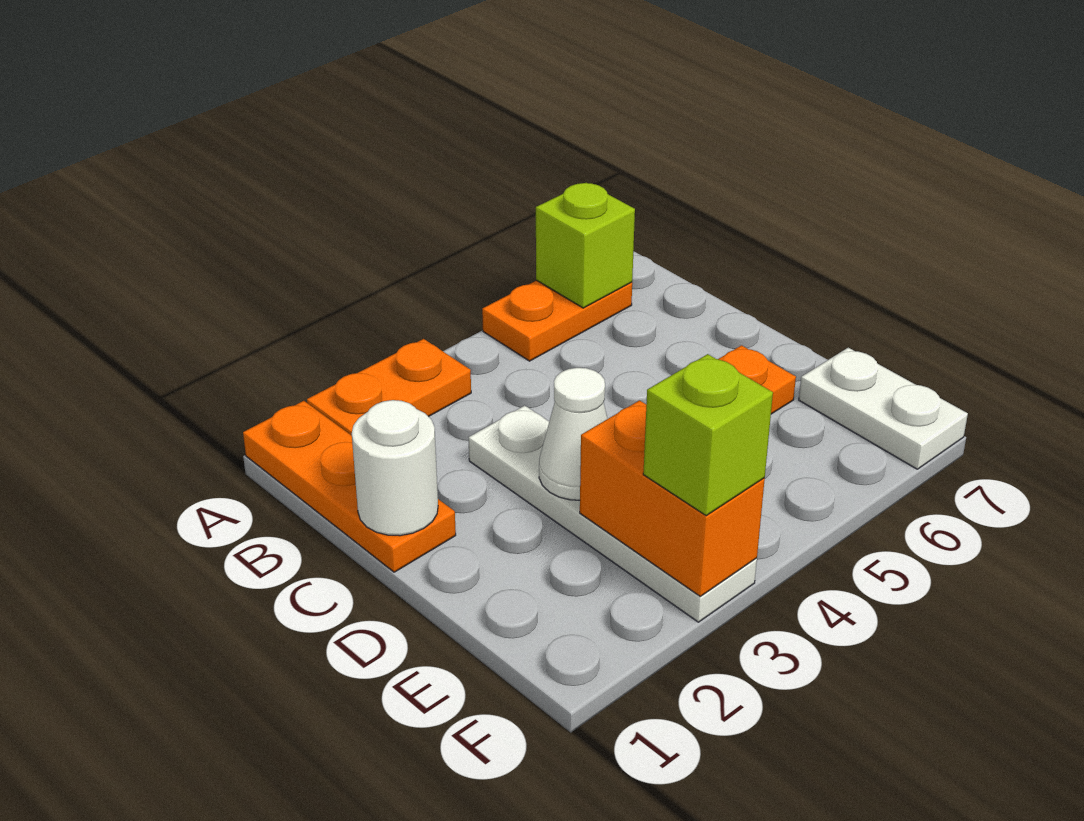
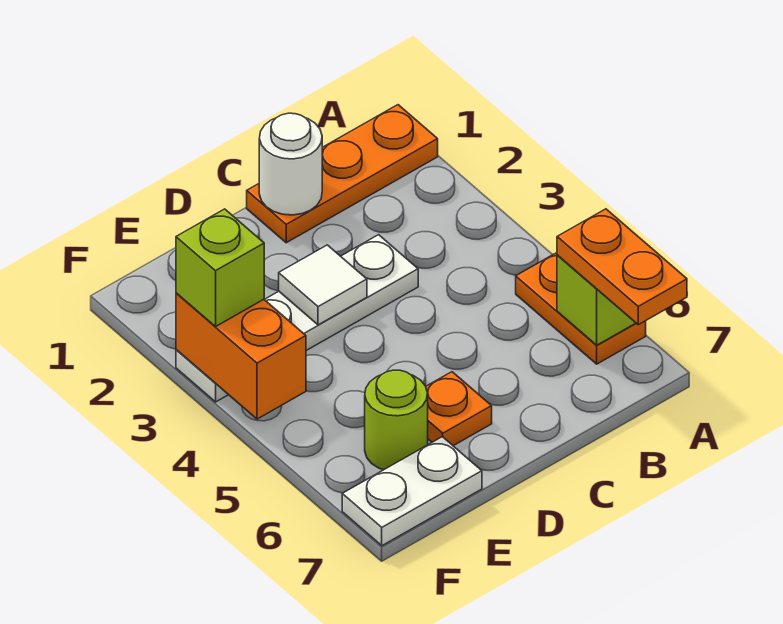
orange 1x2 plate [307,339,471,435] -> orange 1x2 plate moved to [557,209,687,325]
white 1x1 cone [539,368,607,500] -> white 1x1 tile [279,245,367,325]
orange 1x2 brick [580,400,765,596] -> orange 1x2 brick turned to [176,293,306,419]
none -> lime 1x1 round brick [365,370,428,470]

